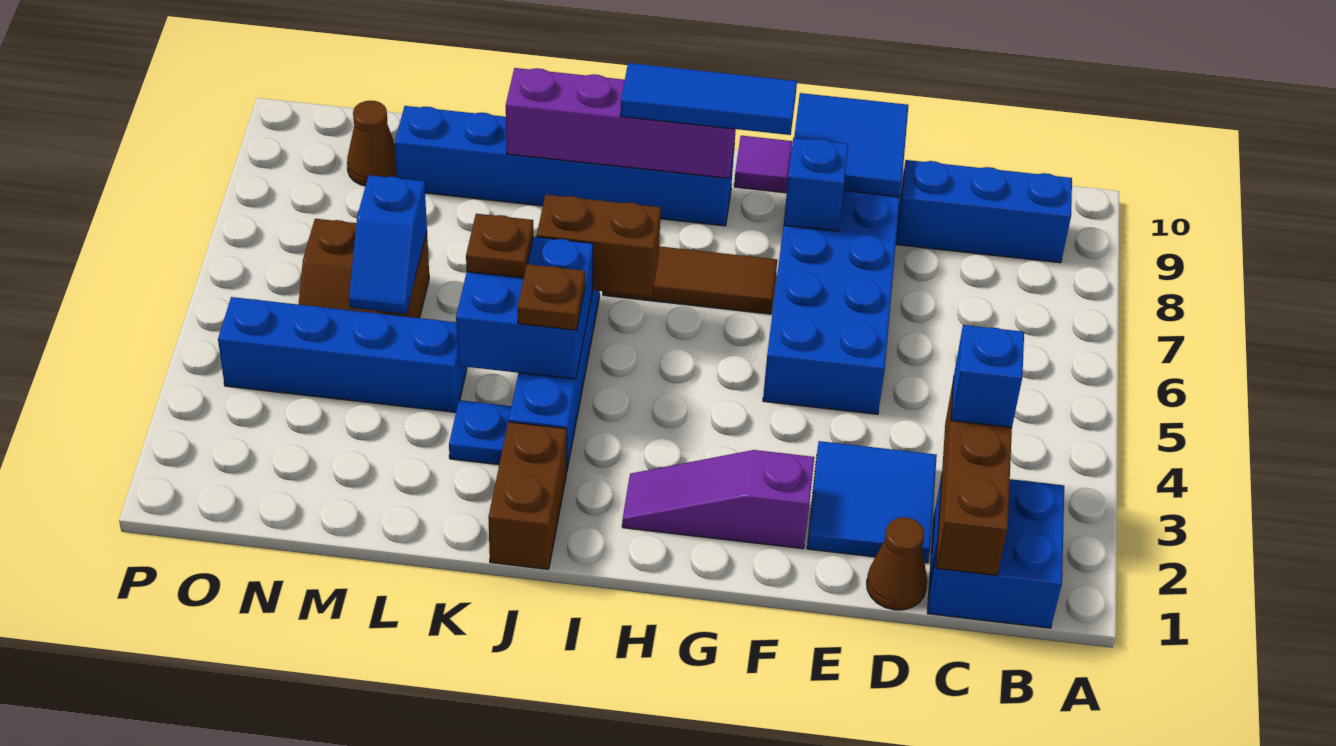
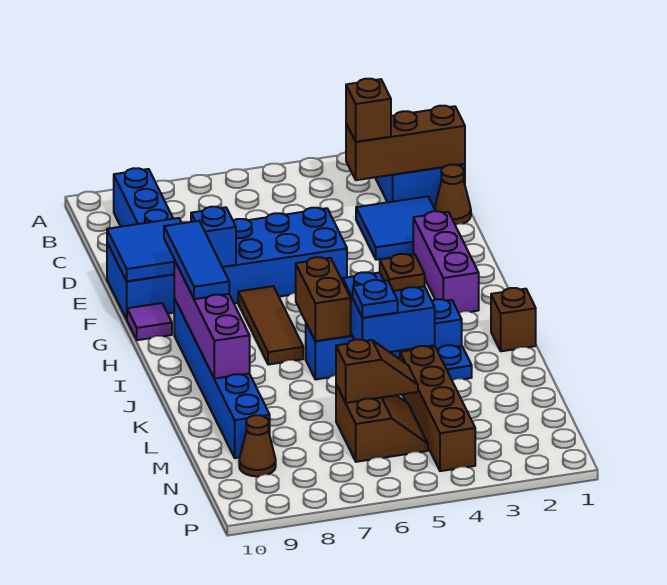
blue 1x1 brick [951,325,1024,427] -> brown 1x1 brick [346,79,391,142]
purple 1x3 slope [622,450,814,549] -> purple 1x3 brick [413,211,479,313]
brown 1x2 brick [488,422,567,569] -> brown 1x1 brick [491,288,536,351]
brown 1x1 plate [466,214,533,278] -> blue 1x1 plate [353,280,398,318]
blue 1x4 brick [218,297,467,412] -> brown 1x4 brick [400,346,475,471]
blue 1x2 slope [349,175,427,314] -> brown 1x2 slope [336,340,418,403]

